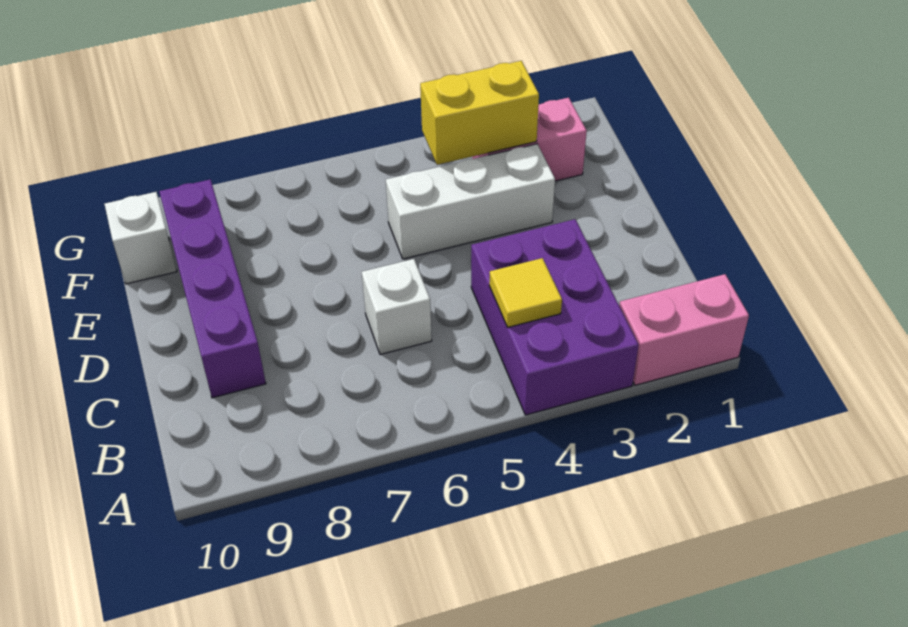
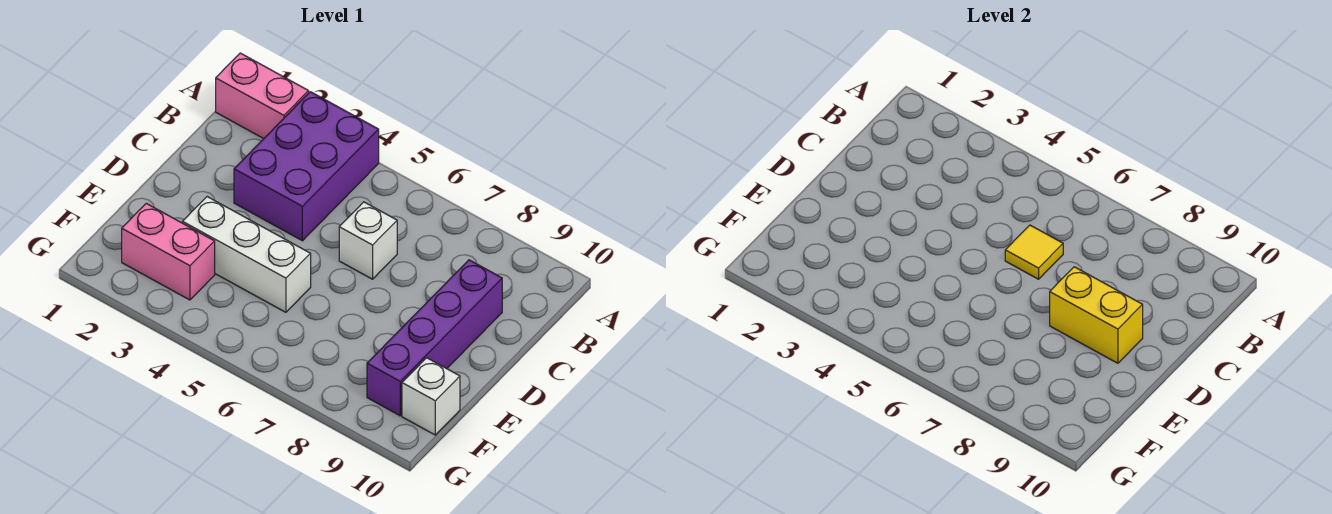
yellow 1x1 tile [489,258,562,327] -> yellow 1x1 tile moved to [1005,225,1063,279]
yellow 1x2 brick [420,61,539,165] -> yellow 1x2 brick moved to [1050,267,1143,363]

